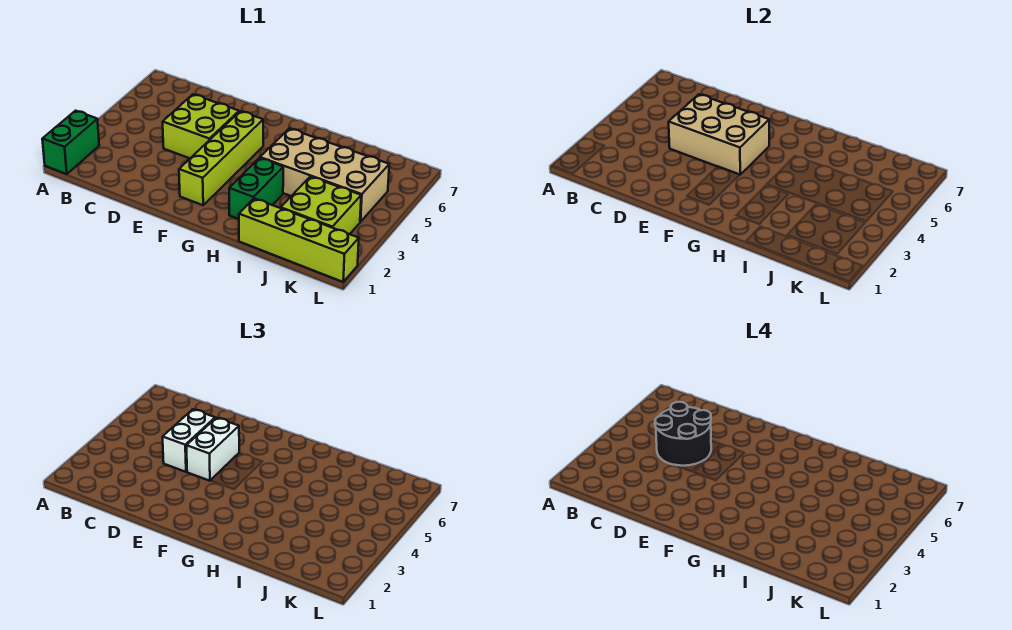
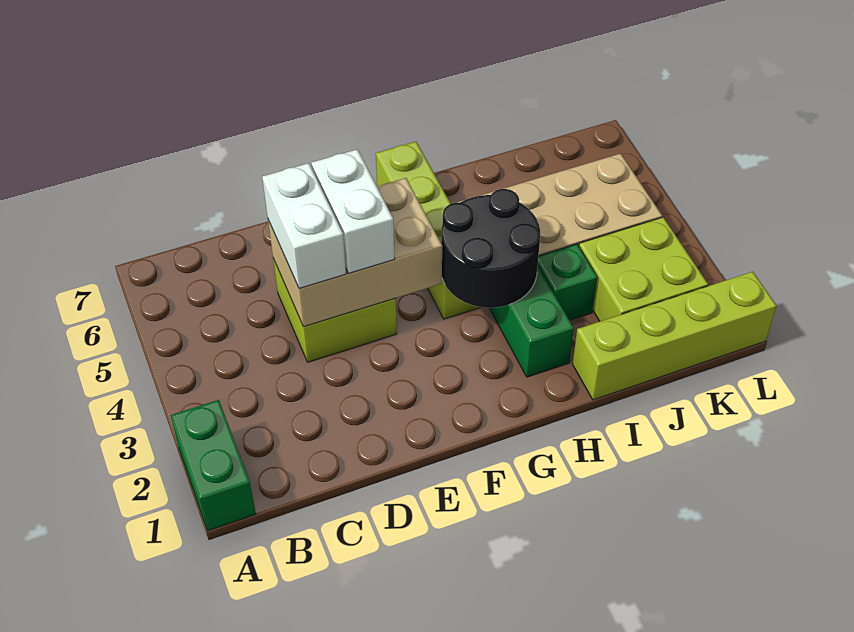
black 2x2 round brick [655,402,711,466] -> black 2x2 round brick moved to [441,189,540,308]
lime 1x4 brick [179,111,263,205] -> lime 1x4 brick moved to [376,142,481,319]
none -> green 1x1 brick [538,244,597,320]

